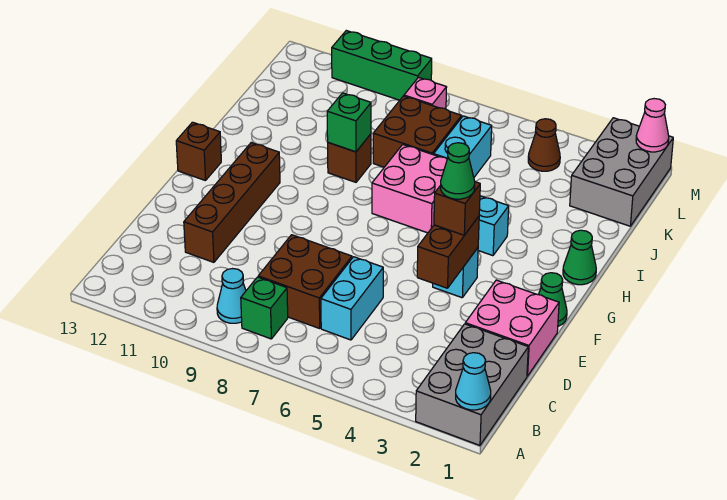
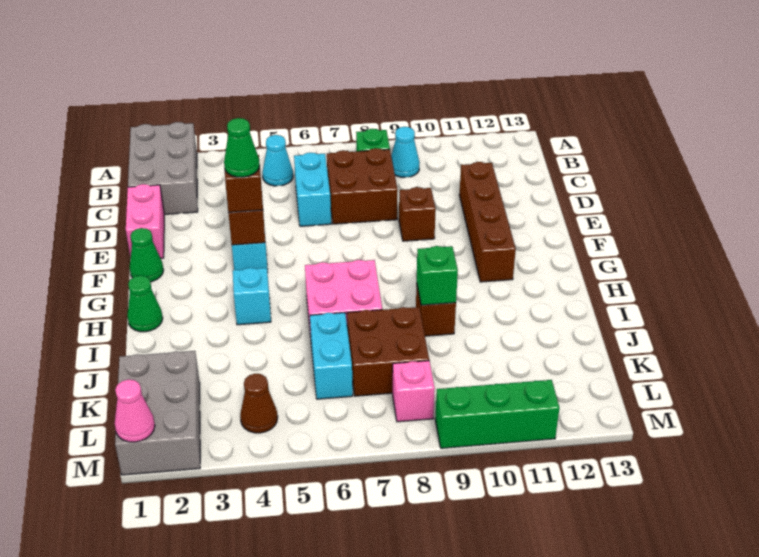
cyan 1x1 cone [456,353,491,410] -> cyan 1x1 cone moved to [262,135,293,186]
pink 2x2 brick [465,280,559,376] -> pink 1x2 brick [126,184,164,258]
brown 1x1 brick [176,122,221,181] -> brown 1x1 brick moved to [399,187,436,241]

